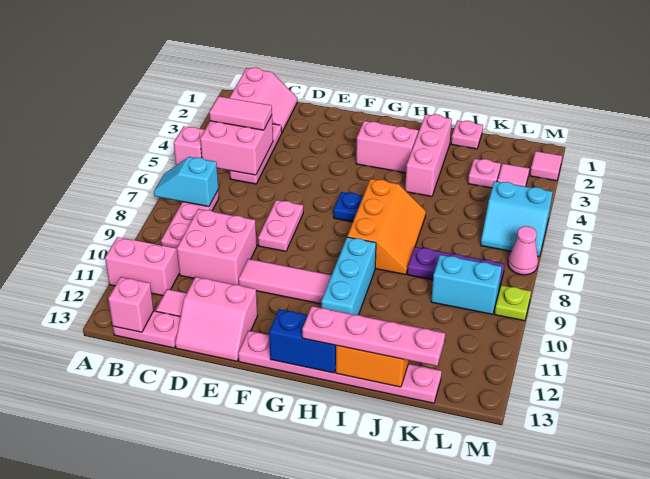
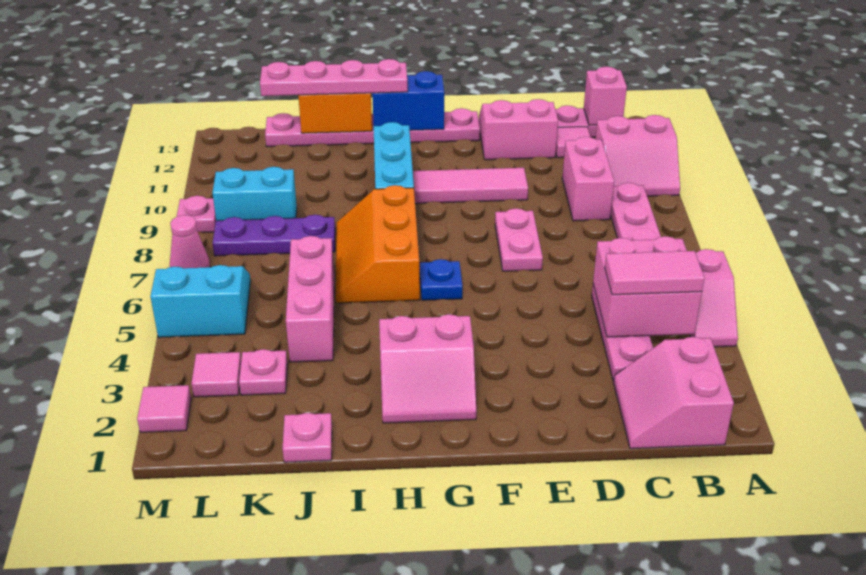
cyan 1x2 slope [154,157,218,207] -> none
pink 2x2 brick [177,209,257,285] -> pink 1x2 brick [562,137,614,221]
pink 1x3 brick [405,114,452,196] -> pink 1x3 brick moved to [286,236,334,362]
lime 1x1 plate [495,285,531,321] -> pink 1x1 plate [177,196,216,233]

